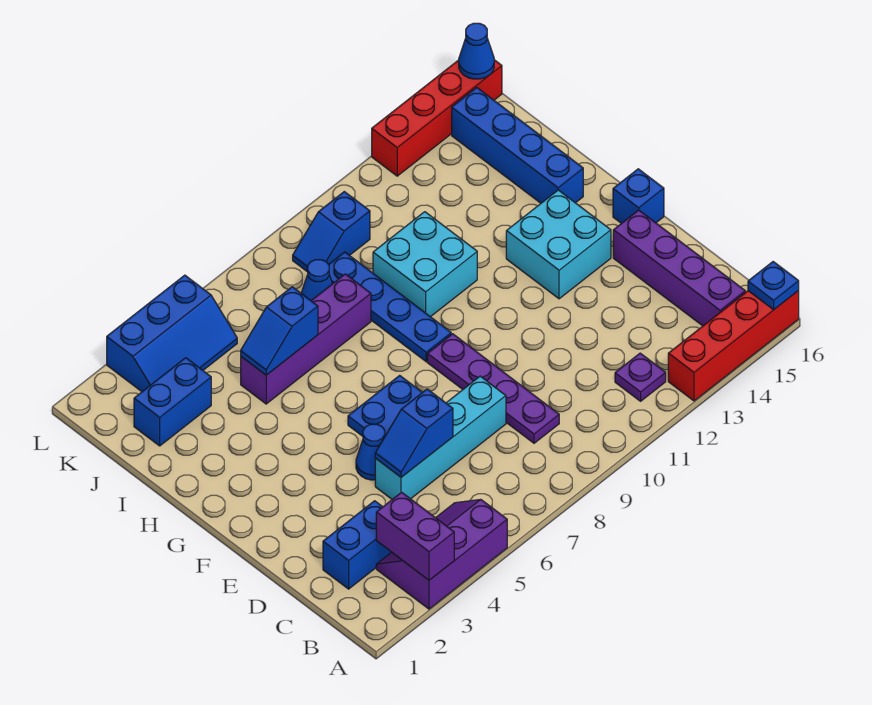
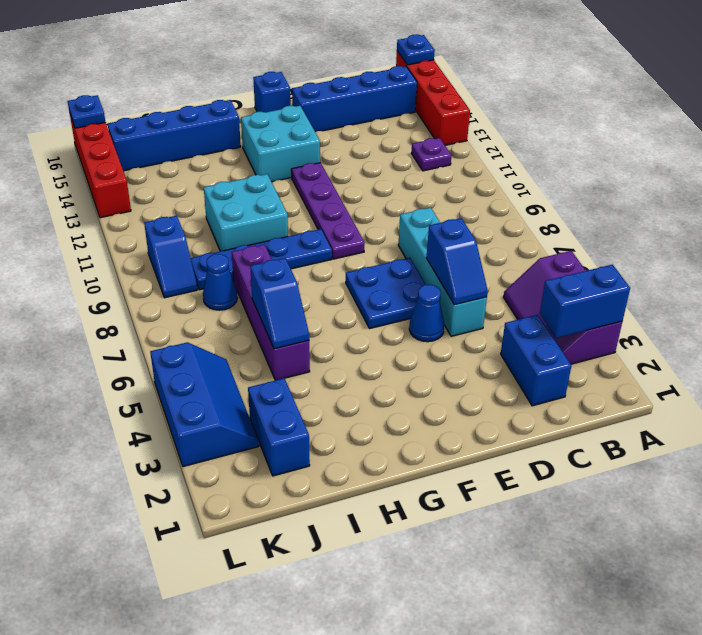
purple 1x2 brick [376,492,454,580] -> blue 1x2 brick [540,265,630,338]
purple 1x4 brick [613,210,745,326] -> blue 1x4 brick [292,66,417,132]
purple 1x4 plate [427,334,559,443] -> purple 1x4 plate turned to [291,163,365,259]
blue 1x1 cone [459,23,494,79] -> blue 1x1 plate [68,95,106,128]

